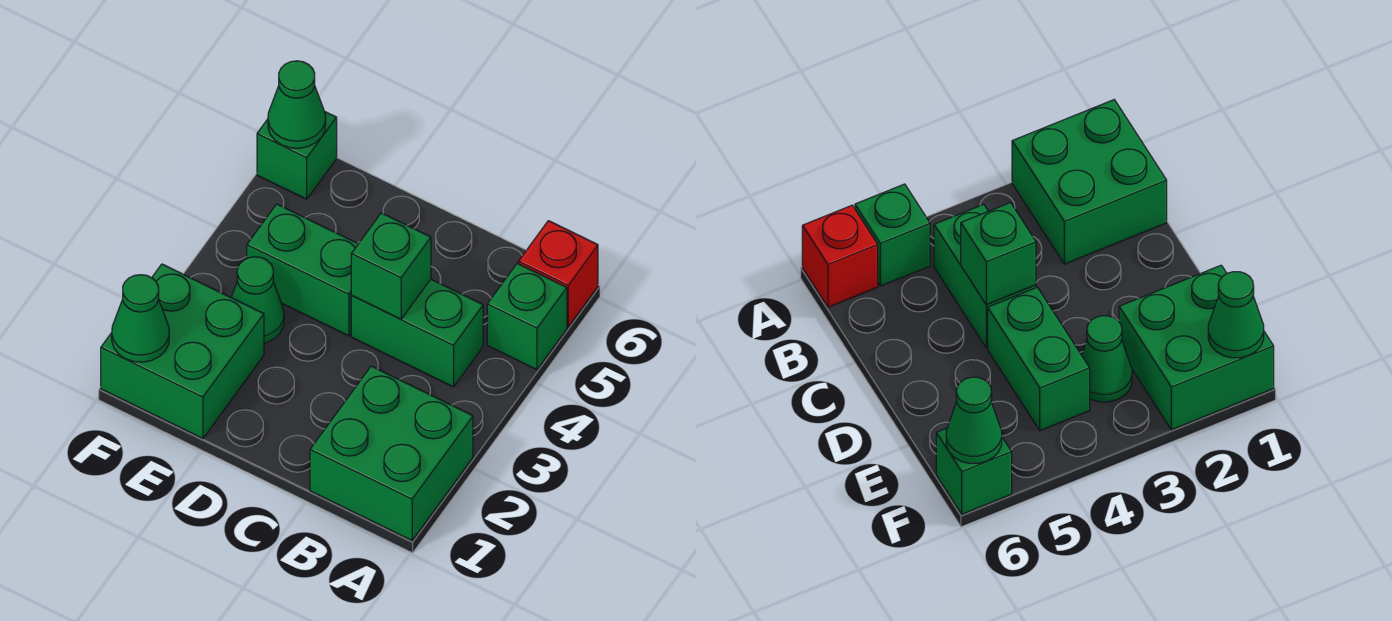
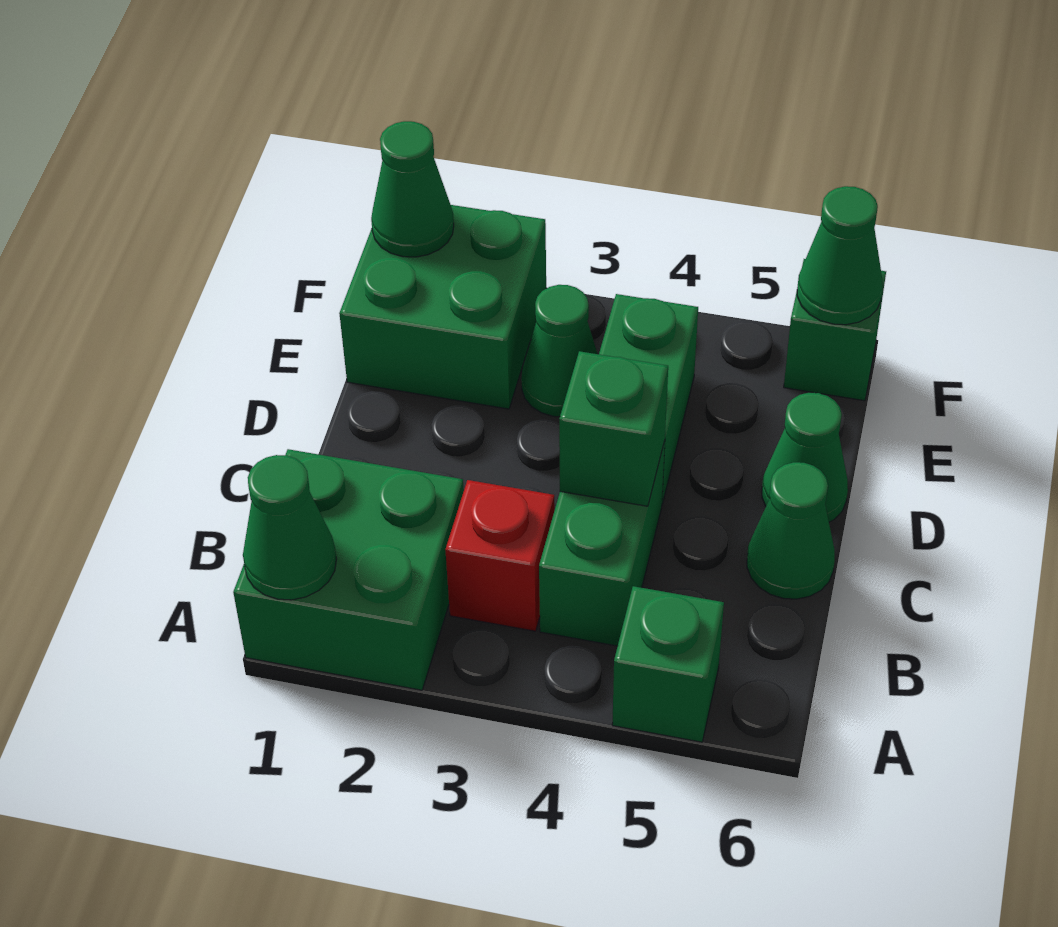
none -> green 1x1 cone [243,455,337,600]
red 1x1 brick [519,221,598,327] -> red 1x1 brick moved to [445,480,555,631]
none -> green 1x1 cone [747,462,835,599]
none -> green 1x1 cone [762,393,848,522]

